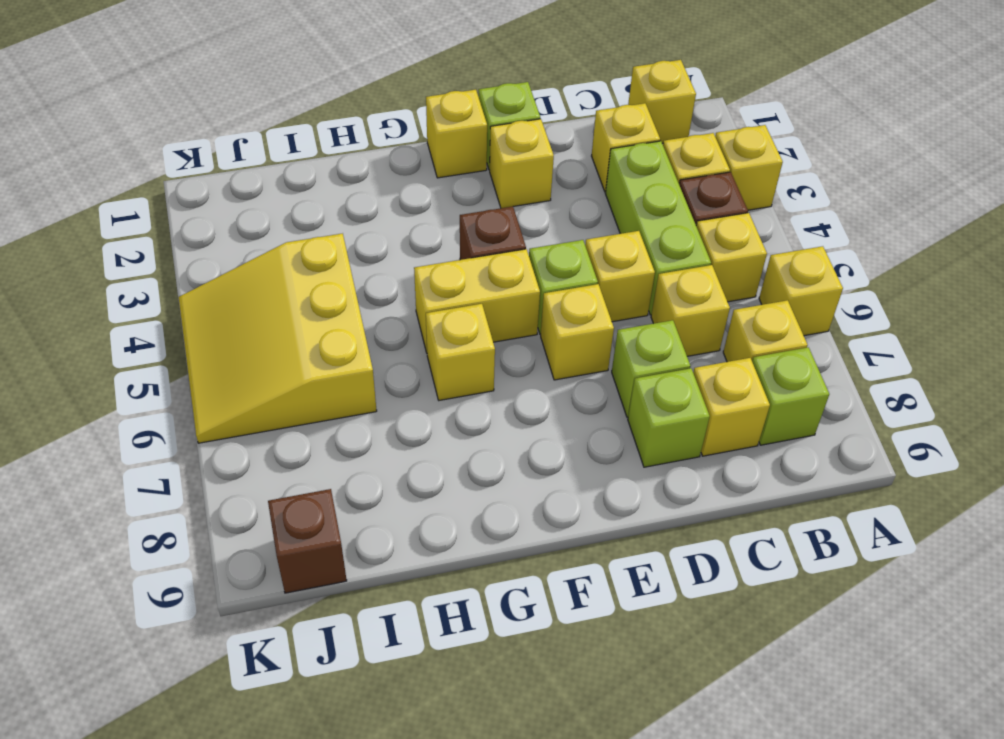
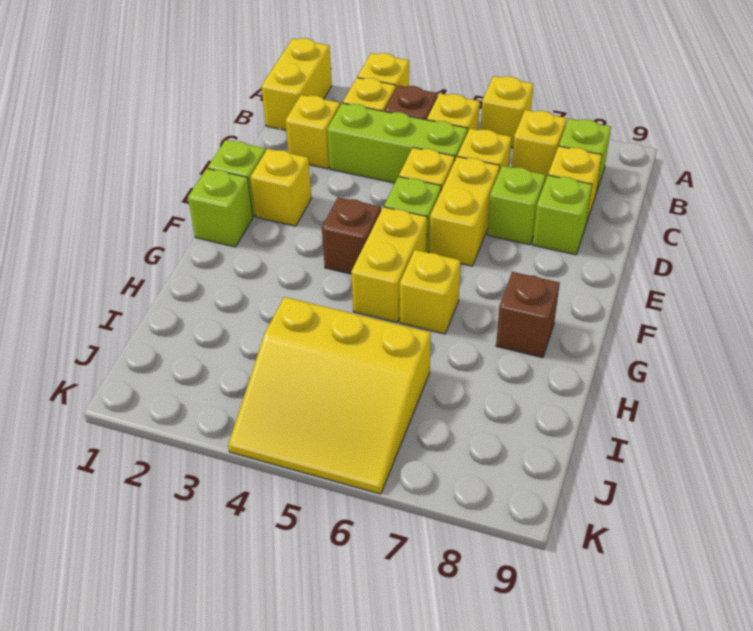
yellow 1x1 brick [628,60,696,143] -> yellow 1x2 brick [261,38,332,130]
yellow 1x1 brick [541,284,614,380] -> yellow 1x2 brick [429,157,500,266]
yellow 1x1 brick [426,90,487,178] -> lime 1x1 brick [188,168,253,247]
brown 1x1 brick [268,489,347,593] -> brown 1x1 brick moved to [496,272,560,358]

